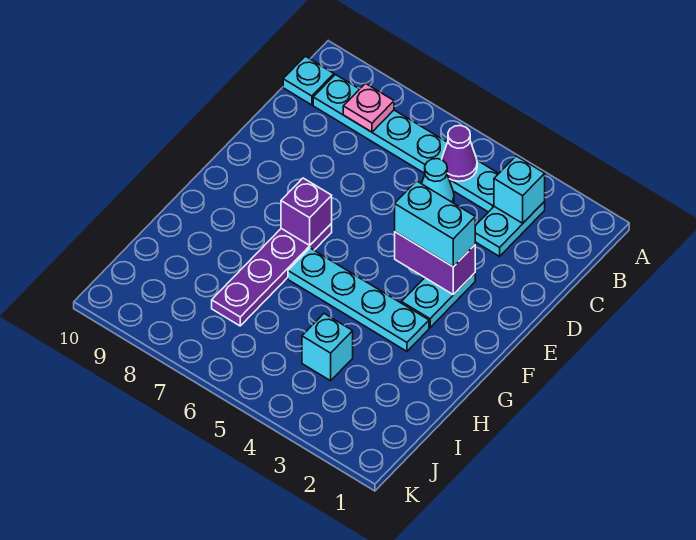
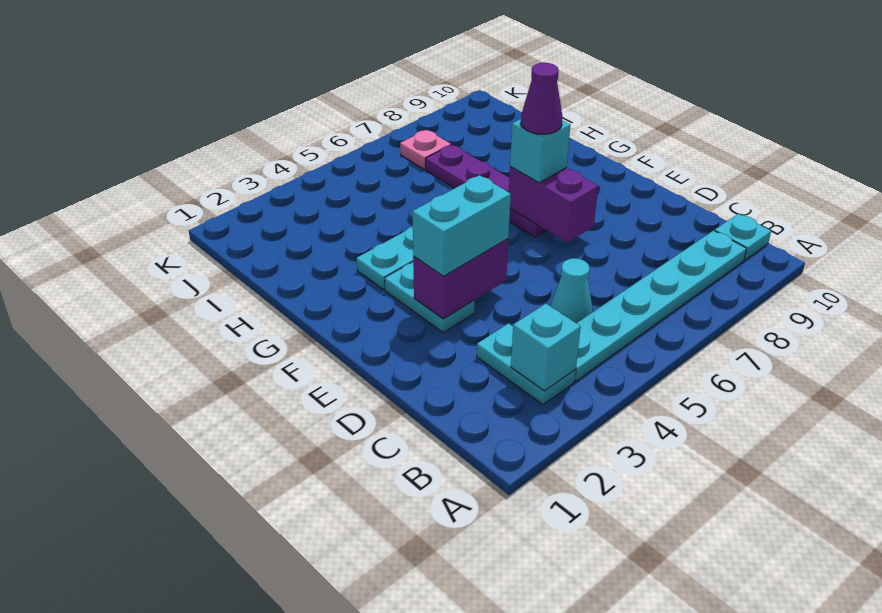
purple 1x1 cone [442,126,477,181] -> purple 1x1 cone moved to [521,63,563,134]
pink 1x1 plate [343,83,394,132] -> pink 1x1 plate moved to [400,130,451,170]
purple 1x1 brick [281,178,332,245] -> purple 1x2 brick [509,167,598,242]
cyan 1x1 brick [302,314,353,381] -> cyan 1x1 brick moved to [510,119,570,183]

